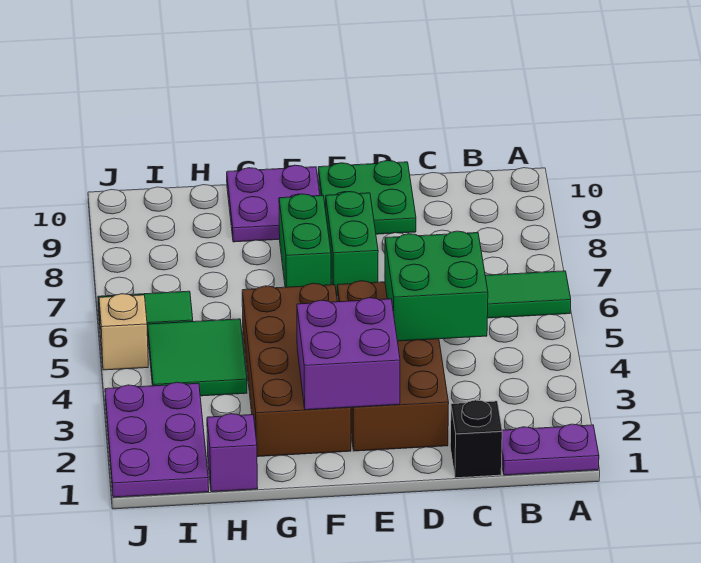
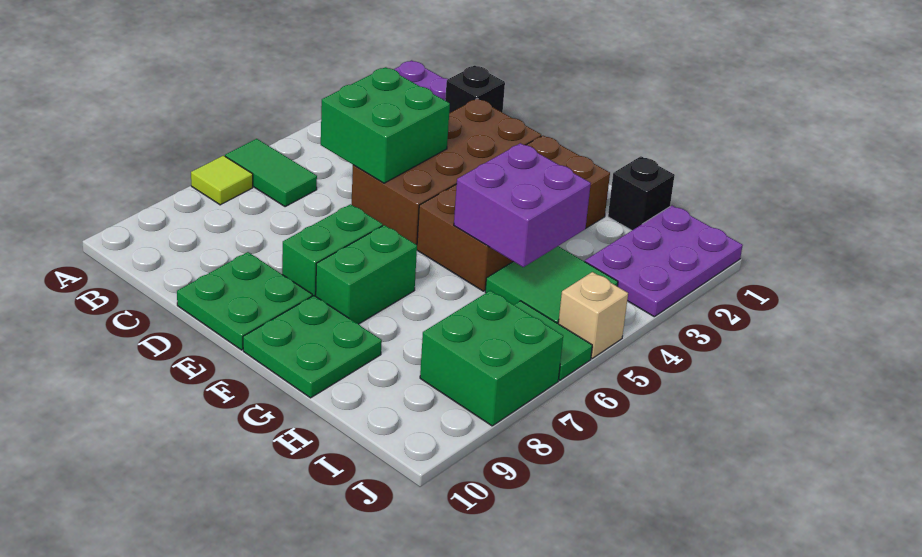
none -> lime 1x1 tile [191,156,253,205]
purple 2x2 brick [297,298,400,410] -> purple 2x2 brick moved to [454,143,591,267]
purple 2x2 plate [227,165,320,242] -> green 2x2 plate [243,296,382,398]
purple 1x1 brick [207,414,258,492] -> black 1x1 brick [608,156,675,230]
none -> green 2x2 brick [420,291,563,426]

